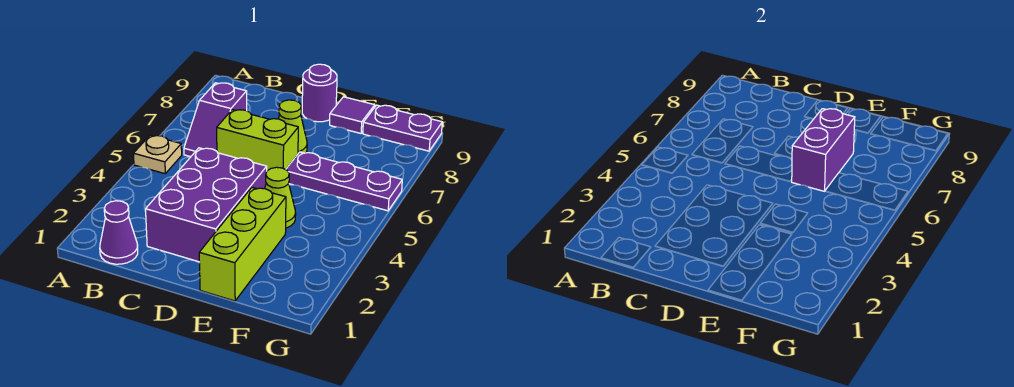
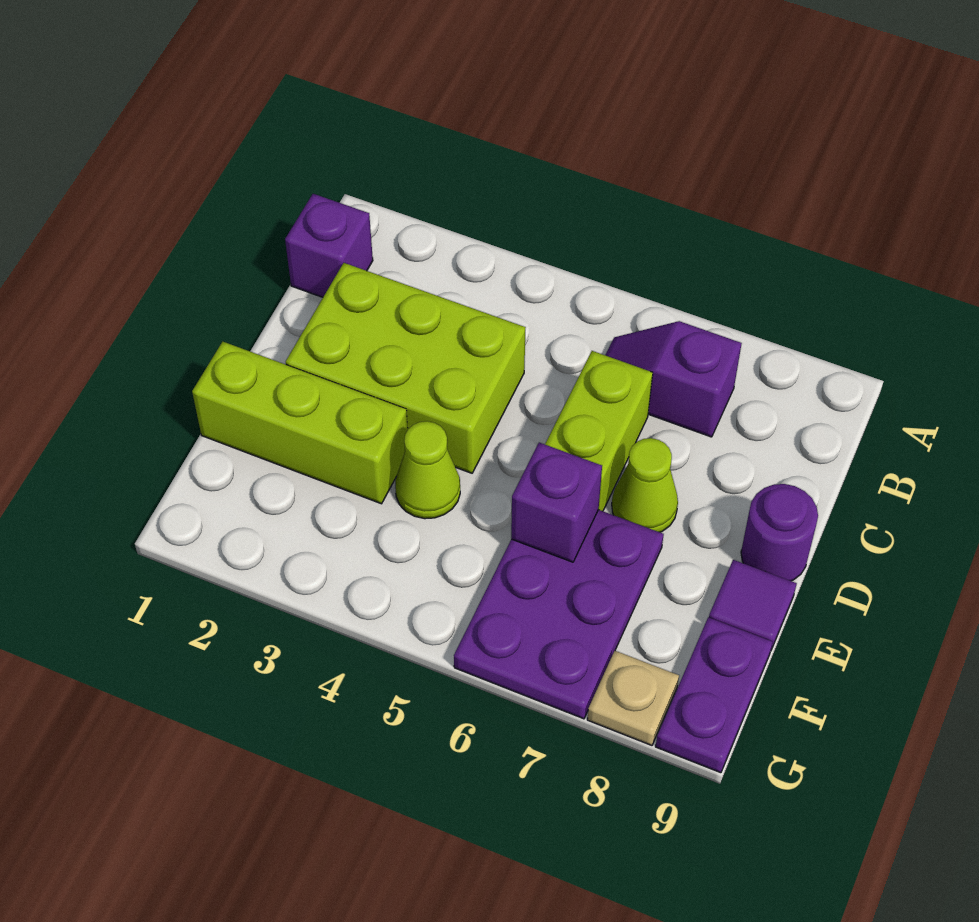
tan 1x1 plate [133,135,182,174] -> tan 1x1 plate moved to [587,651,679,745]
purple 1x1 cone [100,201,138,264] -> purple 1x1 brick [285,194,373,297]
purple 2x3 brick [146,148,267,262] -> lime 2x3 brick [286,263,526,473]
purple 1x3 plate [286,152,402,211] -> purple 2x3 plate [454,510,664,719]
purple 1x2 brick [791,109,855,191] -> purple 1x1 brick [511,443,602,562]

